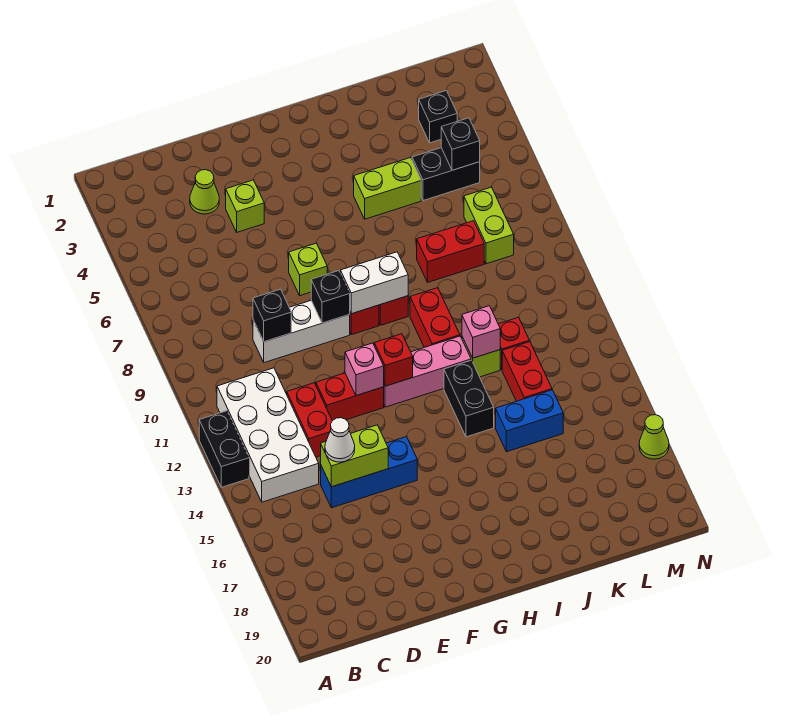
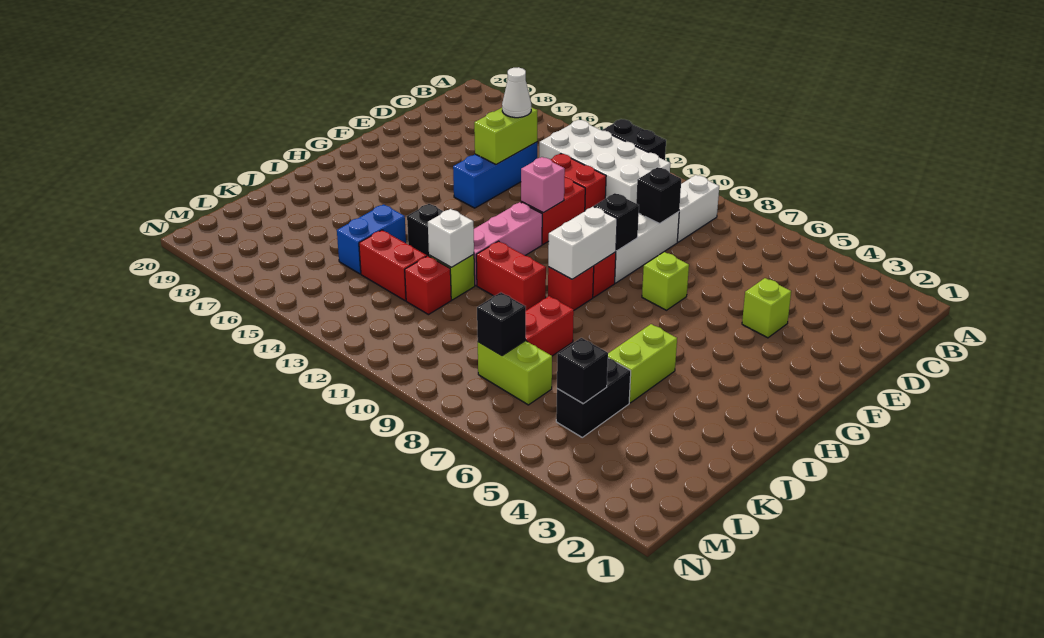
none -> white 1x2 brick [677,175,719,242]
lime 1x1 cone [190,170,219,214] -> none
red 1x1 brick [374,334,413,386] -> none
pink 1x1 brick [462,306,500,358] -> white 1x1 brick [428,209,474,267]
black 1x1 brick [419,90,457,143] -> black 1x1 brick moved to [477,293,526,356]
lime 1x1 cone [639,415,669,459] -> none

